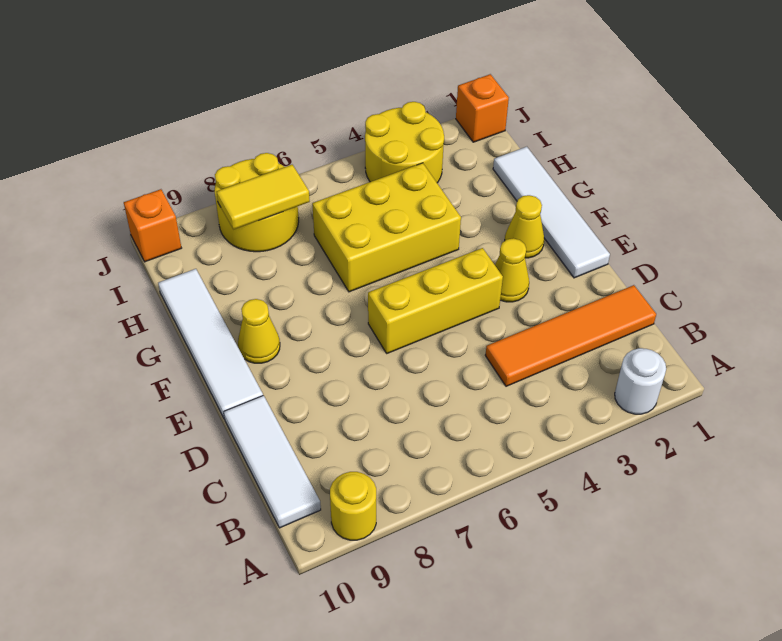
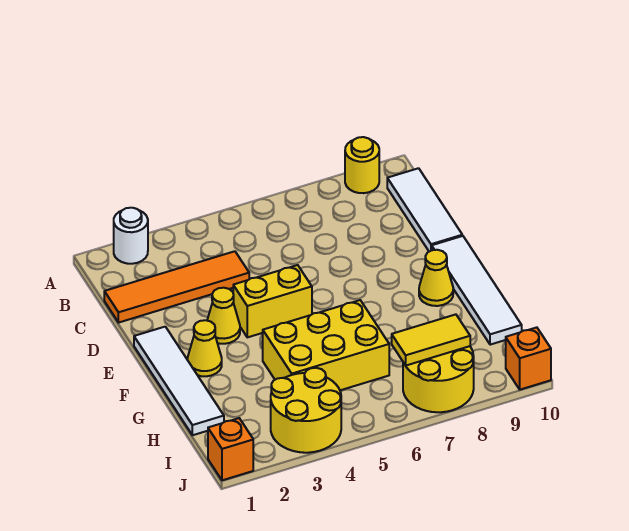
yellow 1x3 brick [368,248,503,353] -> yellow 1x2 brick [233,265,312,337]

